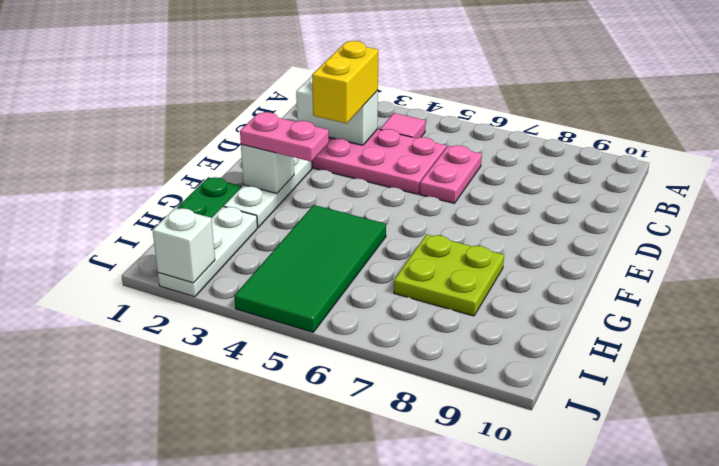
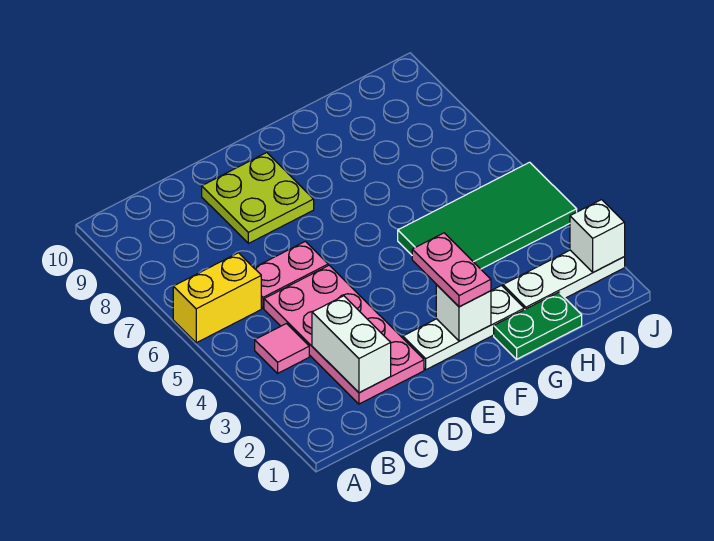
yellow 1x2 brick [312,41,378,123] -> yellow 1x2 brick moved to [173,253,261,343]
lime 2x2 plate [394,234,504,316] -> lime 2x2 plate moved to [202,153,314,243]

